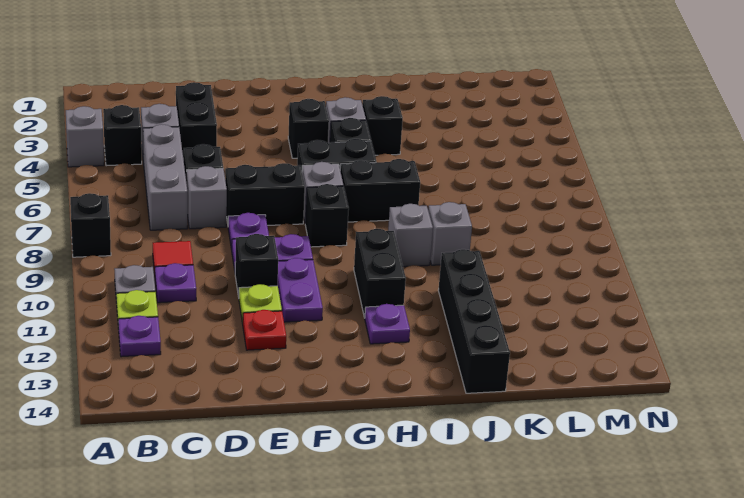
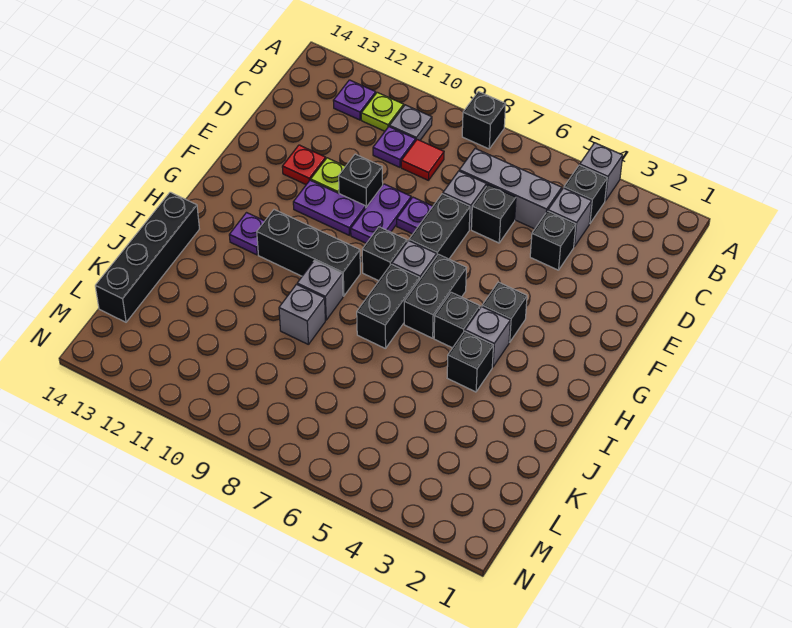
black 1x2 brick [176,82,217,160] -> black 1x1 brick [530,211,576,270]
black 1x2 brick [354,229,406,318] -> black 1x3 brick [257,210,360,296]
black 1x4 brick [438,249,510,393] -> black 1x4 brick turned to [95,192,199,322]

